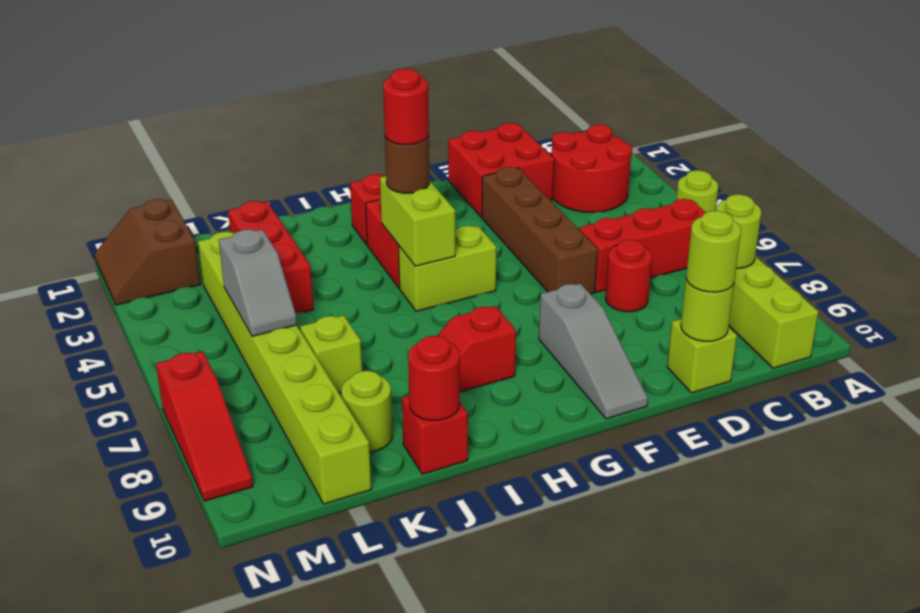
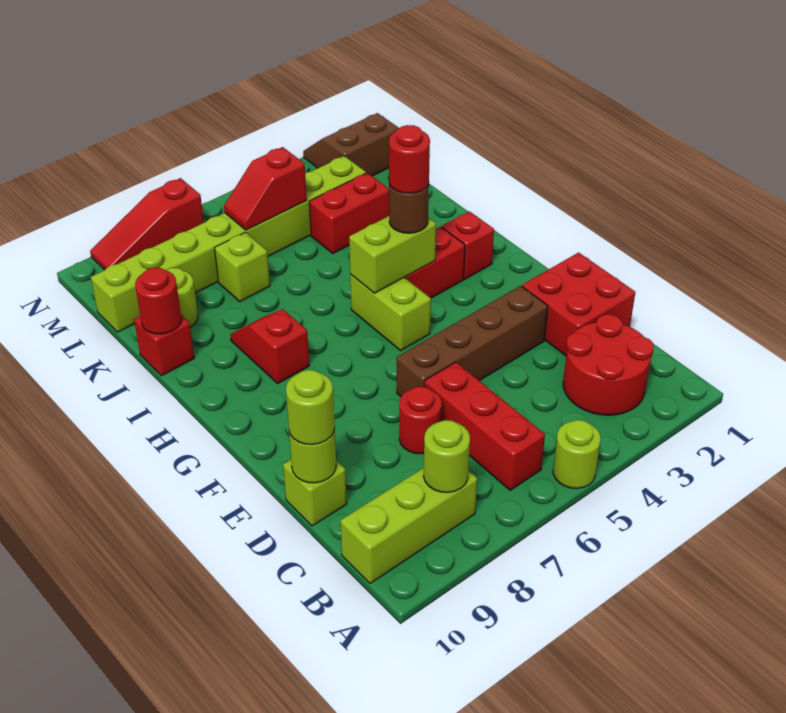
grey 1x3 slope [539,283,648,419] -> none
red 1x3 brick [228,201,314,313] -> red 1x2 brick [309,173,389,254]
grey 1x2 slope [219,229,297,336] -> red 1x2 slope [224,147,307,230]

